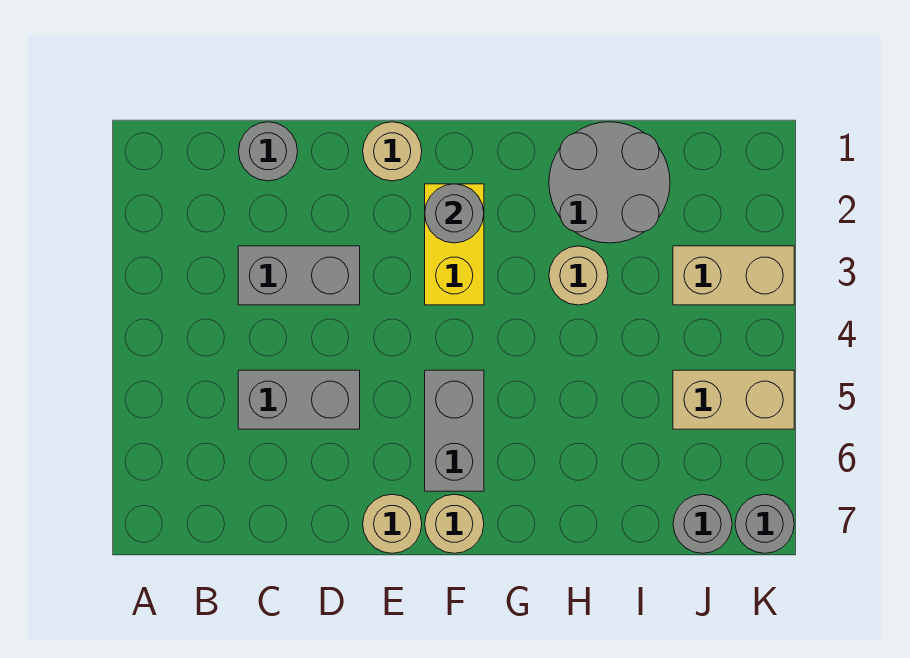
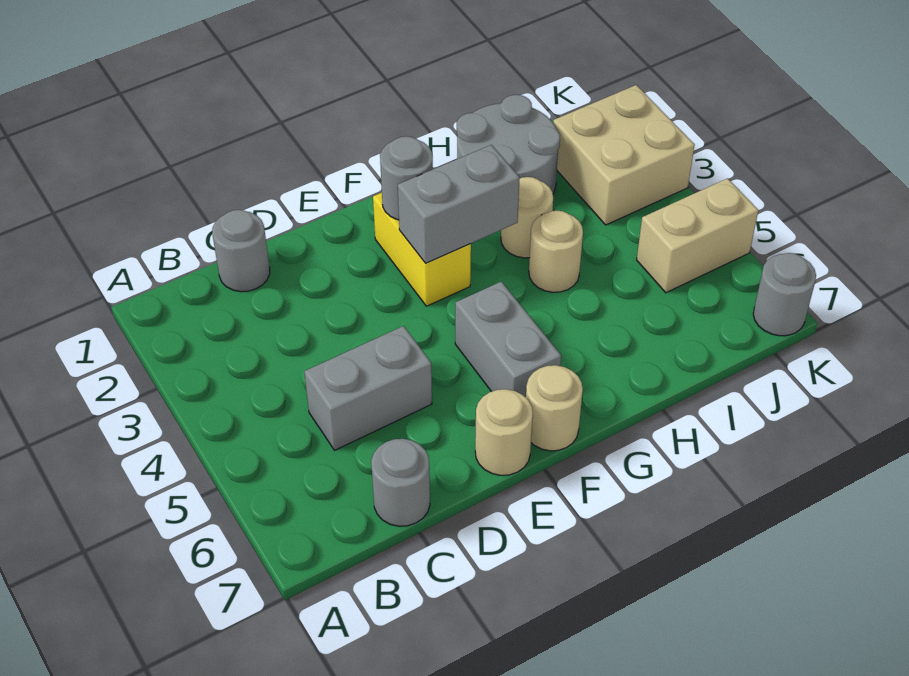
grey 1x2 brick [238,246,360,305] -> grey 1x2 brick moved to [398,145,520,263]
tan 1x1 round brick [363,122,422,181] -> tan 1x1 round brick moved to [529,211,583,292]
tan 1x2 brick [673,246,794,305] -> tan 2x2 brick [553,85,695,225]
grey 1x1 round brick [673,494,732,553] -> grey 1x1 round brick moved to [371,439,430,526]

